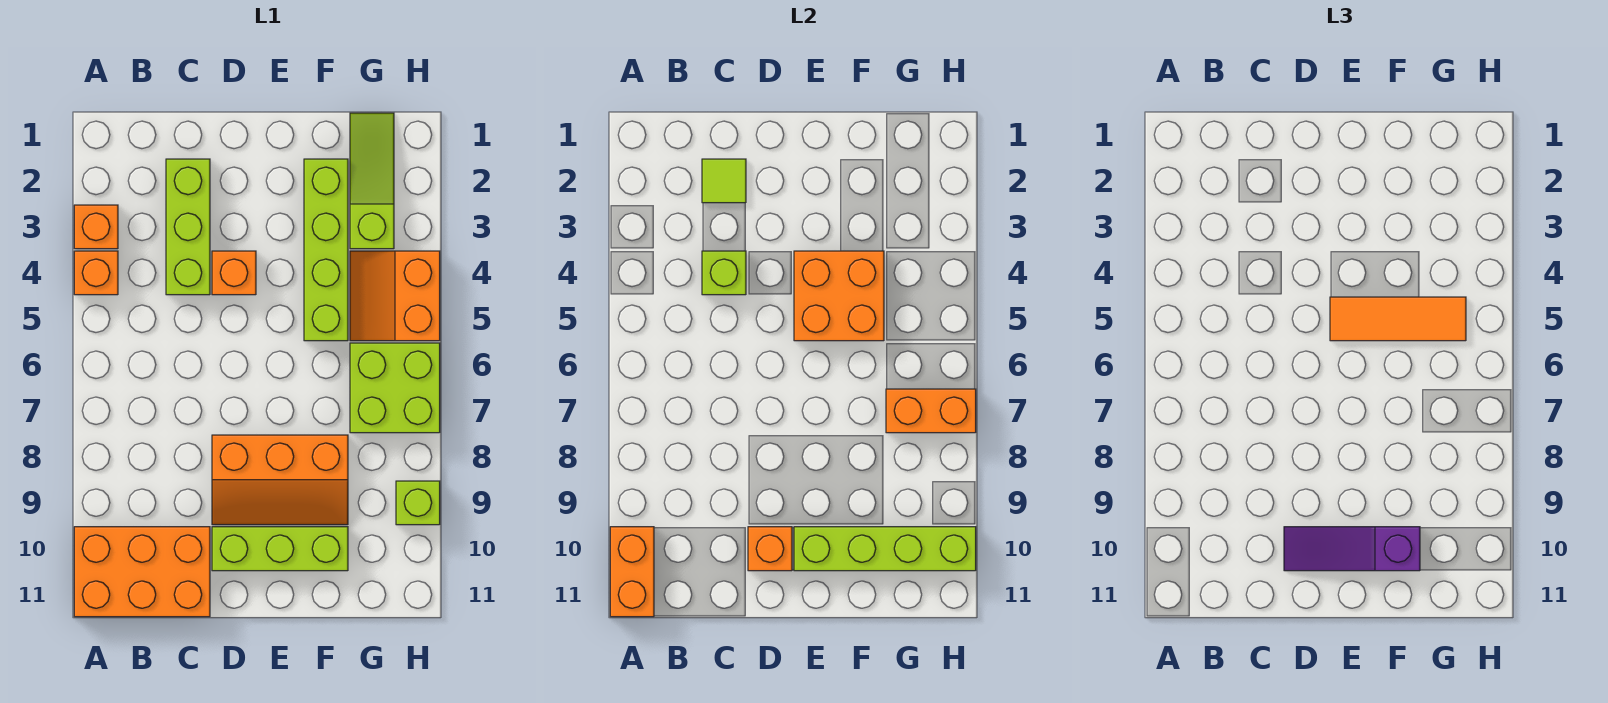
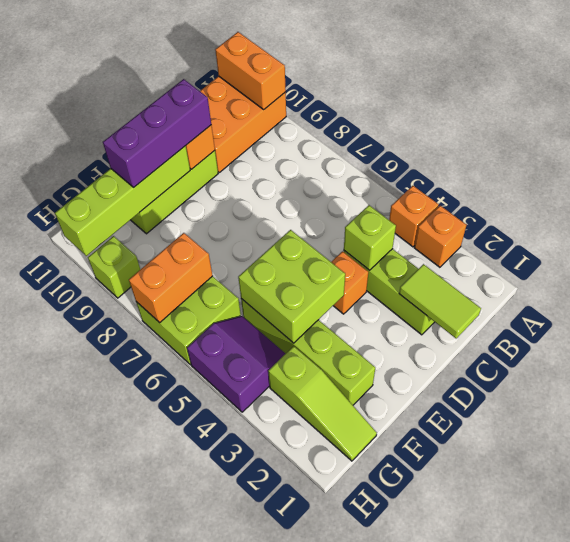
lime 1x1 tile [702,159,746,203] -> lime 1x2 tile [399,264,481,338]
orange 2x3 slope [212,435,348,525] -> none
purple 1x3 slope [1284,527,1420,571] -> purple 1x3 brick [103,79,211,187]
orange 2x2 brick [794,251,884,341] -> lime 2x2 brick [238,230,345,343]
orange 1x3 tile [1330,297,1466,341] -> none
orange 2x2 slope [350,251,440,341] -> purple 2x2 slope [187,316,285,412]

